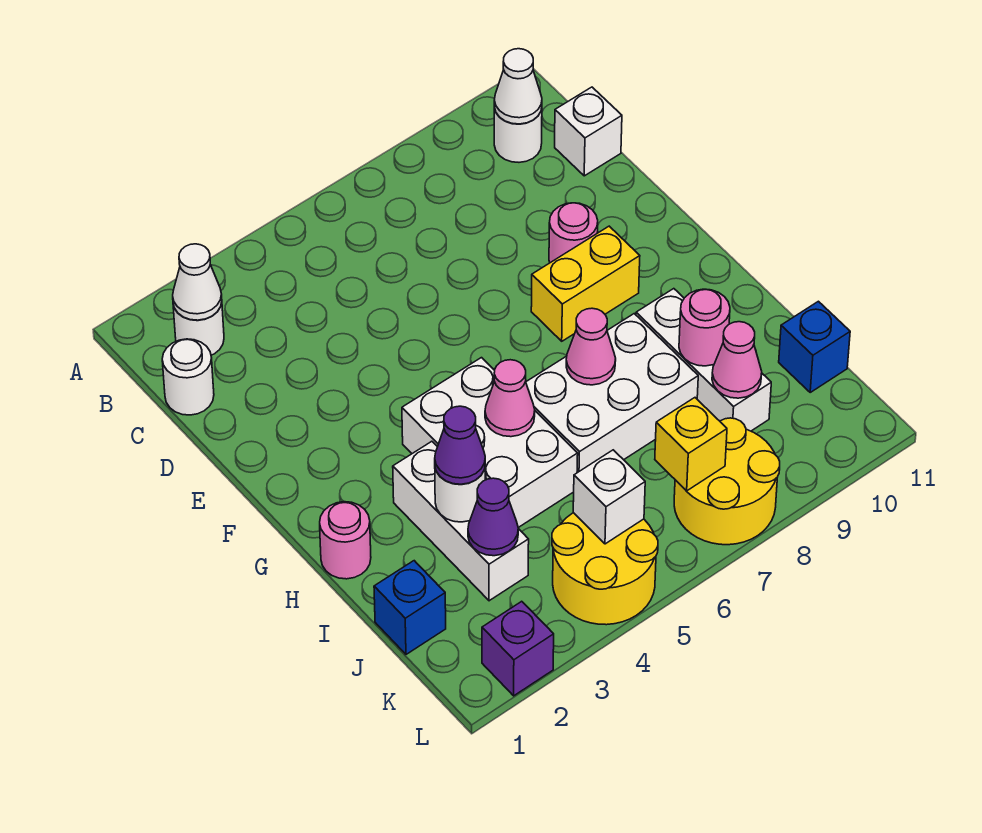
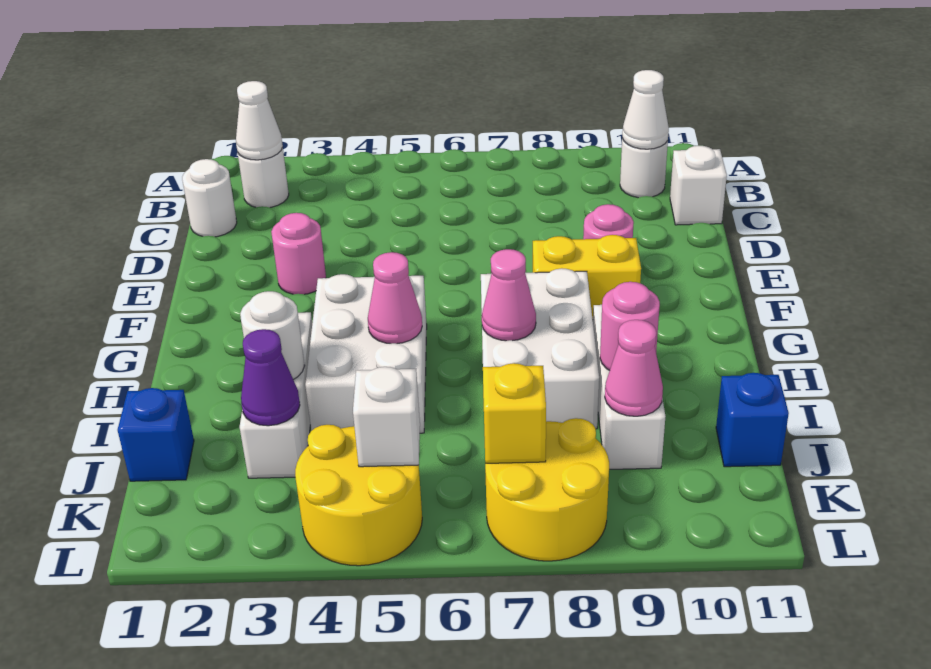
pink 1x1 round brick [320,502,371,579] -> pink 1x1 round brick moved to [271,213,326,294]
white 2x3 brick [526,314,698,473] -> white 2x3 brick turned to [481,268,599,429]
purple 1x1 cone [435,406,485,484] -> none
purple 1x1 brick [482,601,554,696] -> none

